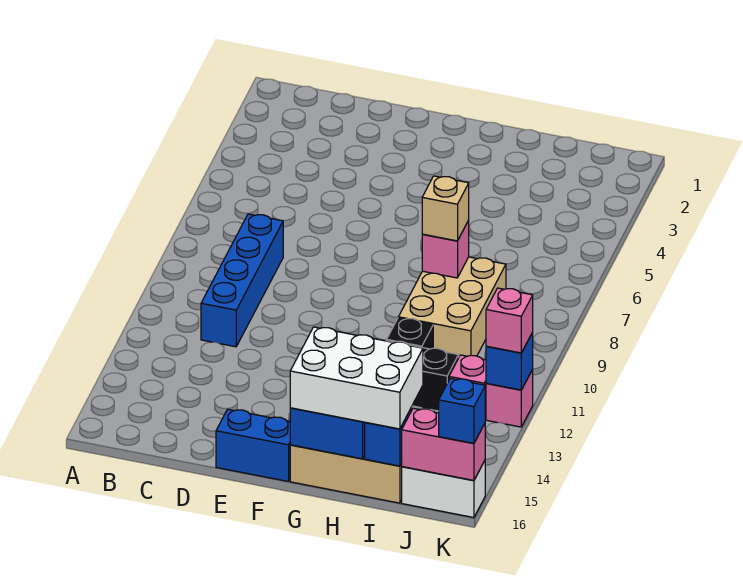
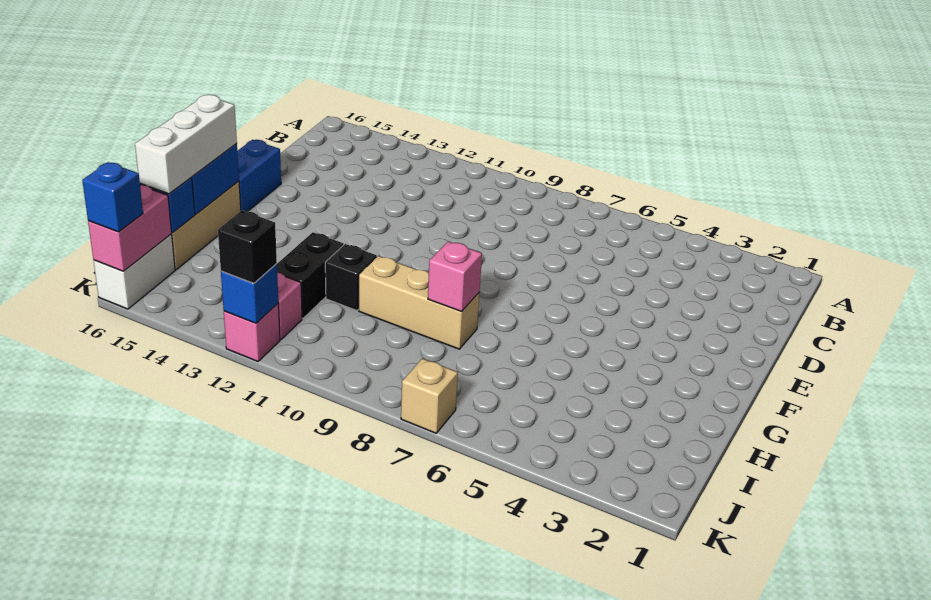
blue 1x4 brick [201,214,283,347] -> none
white 2x3 brick [290,327,423,429] -> white 1x3 brick [135,95,237,194]
tan 2x3 brick [398,257,506,356] -> tan 1x3 brick [359,256,480,349]
tan 1x1 brick [422,176,469,241] -> tan 1x1 brick moved to [401,358,458,433]
pink 1x1 brick [486,288,533,353] -> black 1x1 brick [218,210,277,283]

